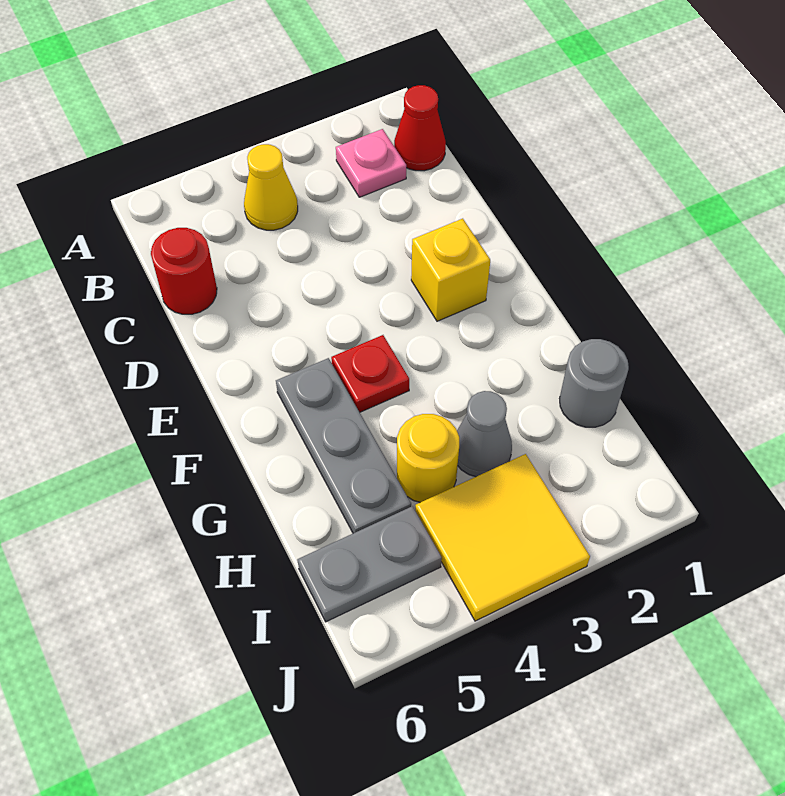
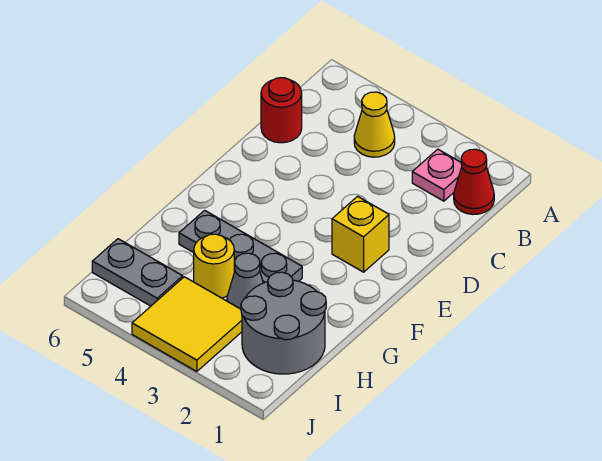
red 1x1 plate [331,335,409,412] -> none
grey 1x3 plate [276,358,411,533] -> grey 1x3 plate turned to [179,210,302,283]
grey 1x1 round brick [560,339,629,427] -> grey 2x2 round brick [241,272,326,374]

